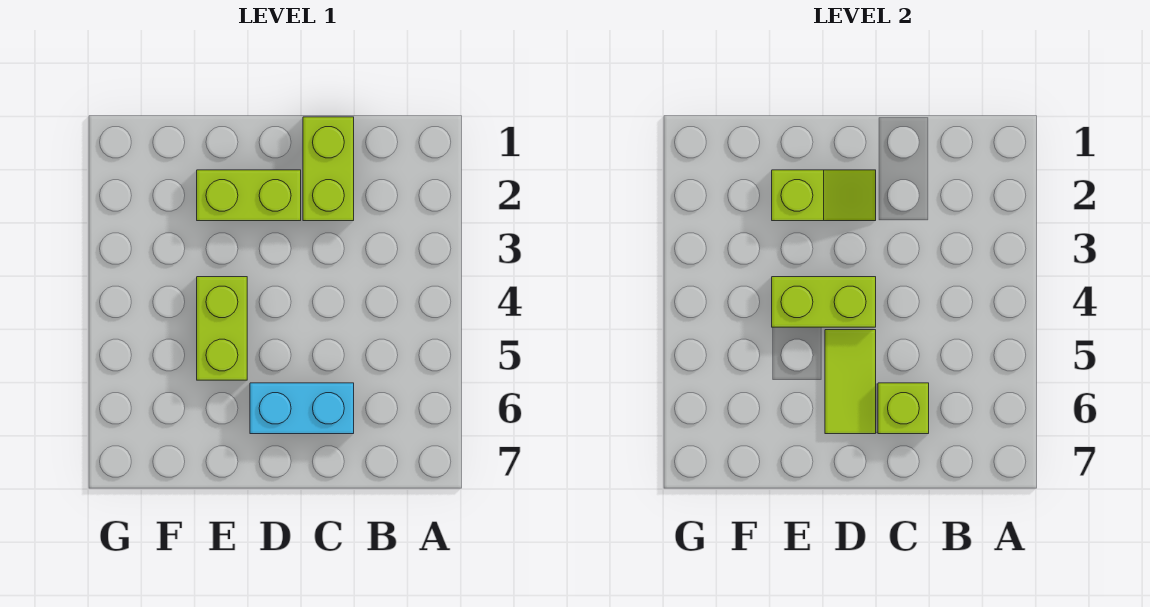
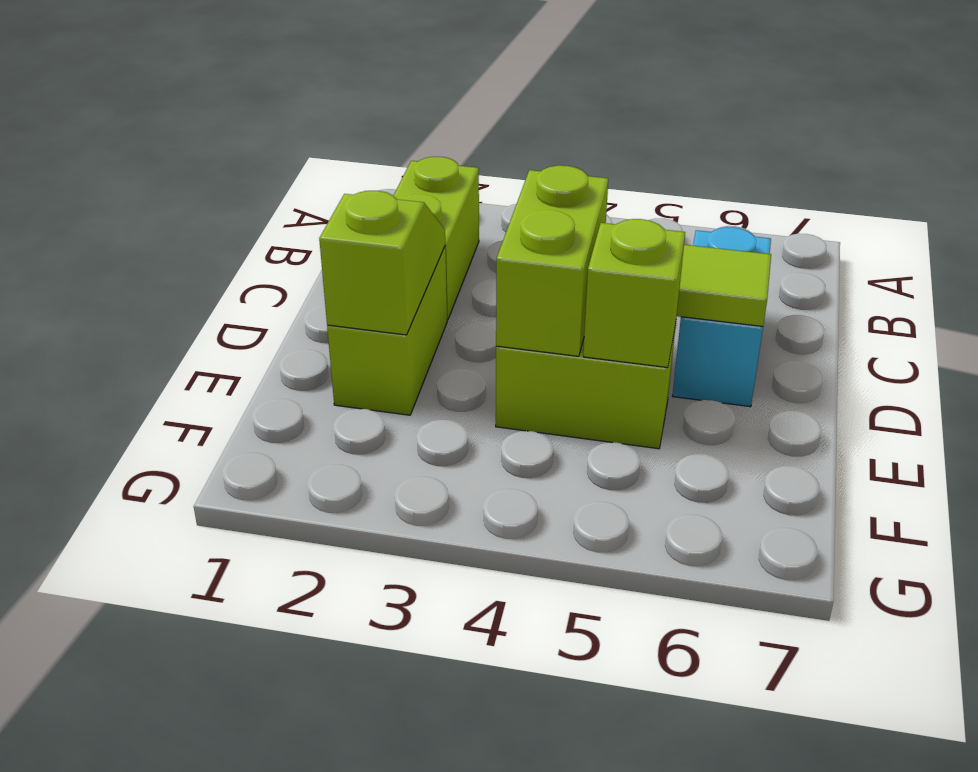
lime 1x2 brick [303,117,354,221] -> lime 1x2 brick turned to [393,157,479,320]
lime 1x1 brick [878,383,929,434] -> lime 1x1 brick moved to [583,219,685,368]

